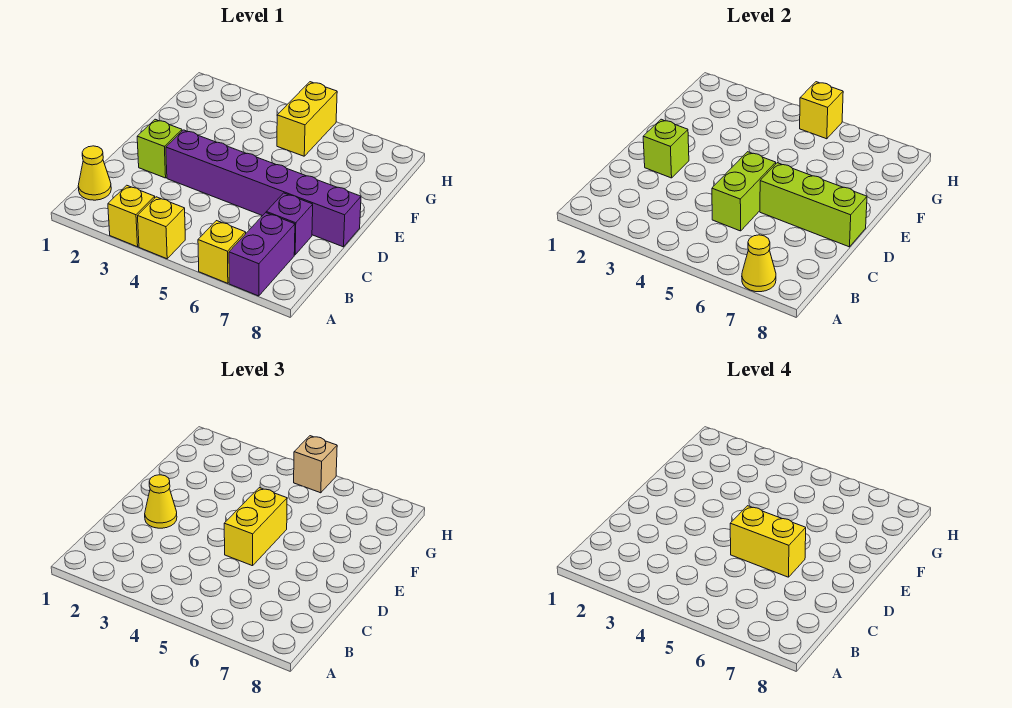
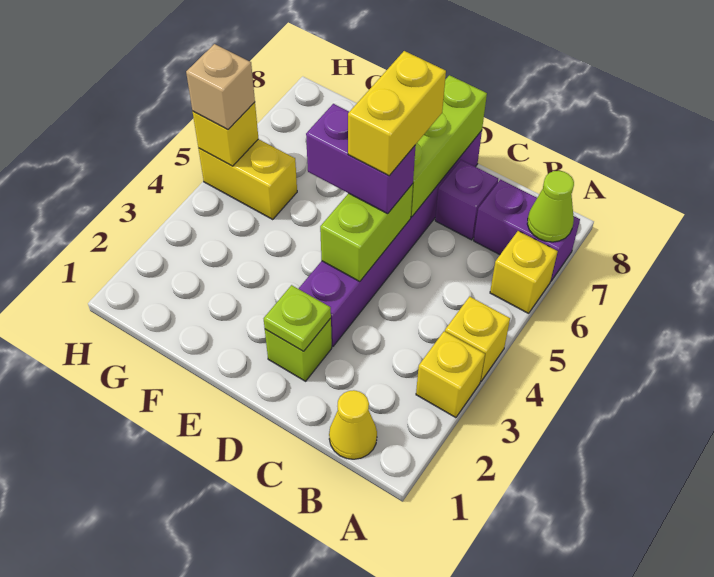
yellow 1x1 cone [742,235,776,292] -> lime 1x1 cone [527,171,574,242]
lime 1x2 brick [712,152,776,231] -> lime 1x2 brick turned to [320,184,413,281]
lime 1x1 brick [643,119,689,178] -> lime 1x1 plate [264,285,331,351]
yellow 1x1 cone [145,475,177,528] -> none
yellow 1x2 brick [224,488,287,566] -> purple 1x2 brick [306,104,416,214]

